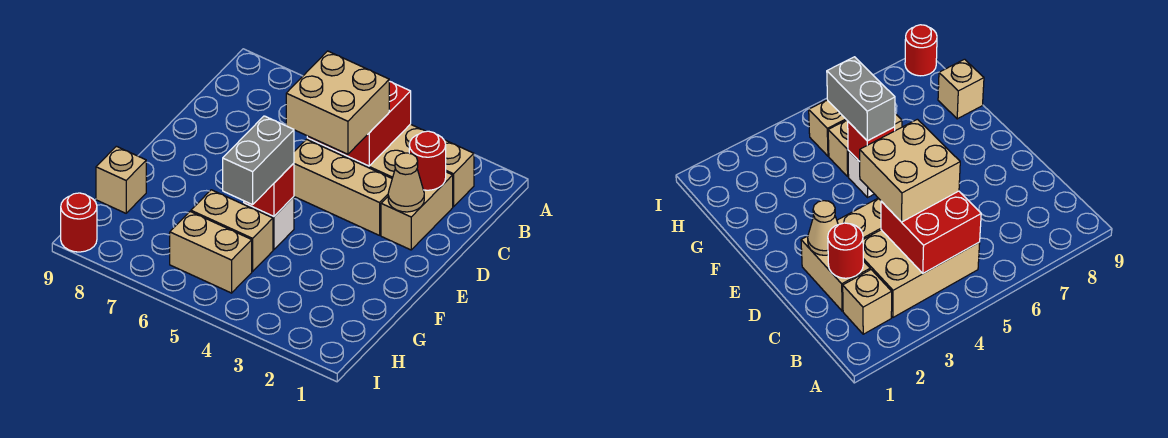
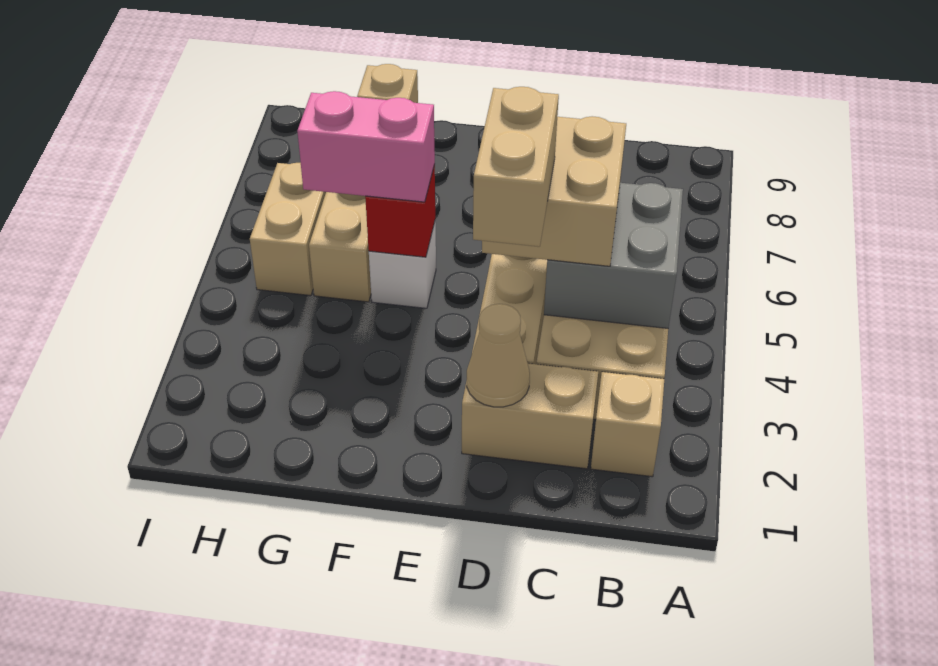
red 2x2 brick [307,81,411,166] -> grey 2x2 brick [544,183,683,328]
red 1x1 round brick [409,131,446,190] -> none
none -> tan 1x2 brick [473,87,559,247]
grey 1x2 brick [223,116,294,205] -> pink 1x2 brick [297,91,435,202]
red 1x1 round brick [61,193,97,252] -> none

